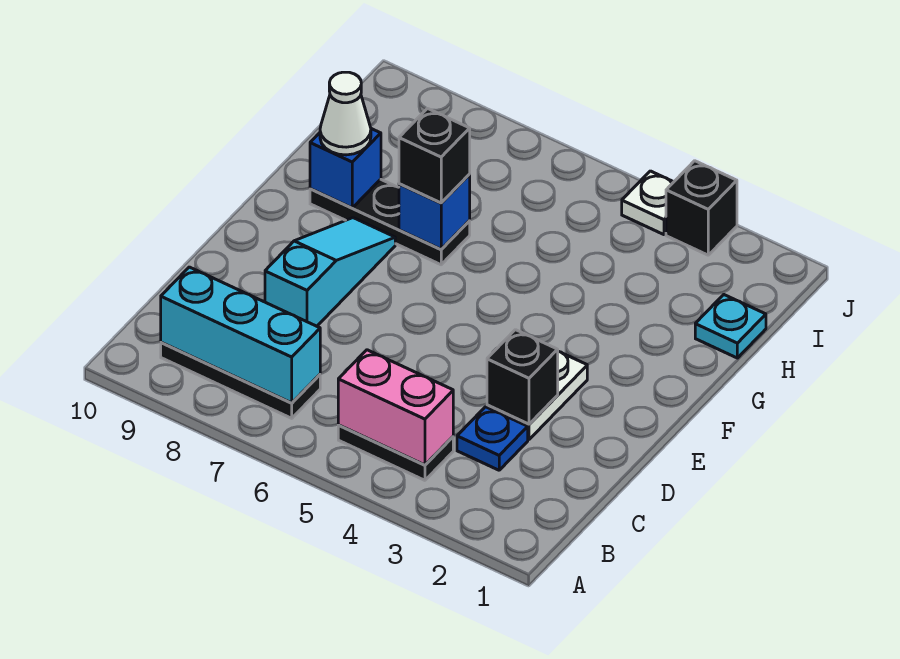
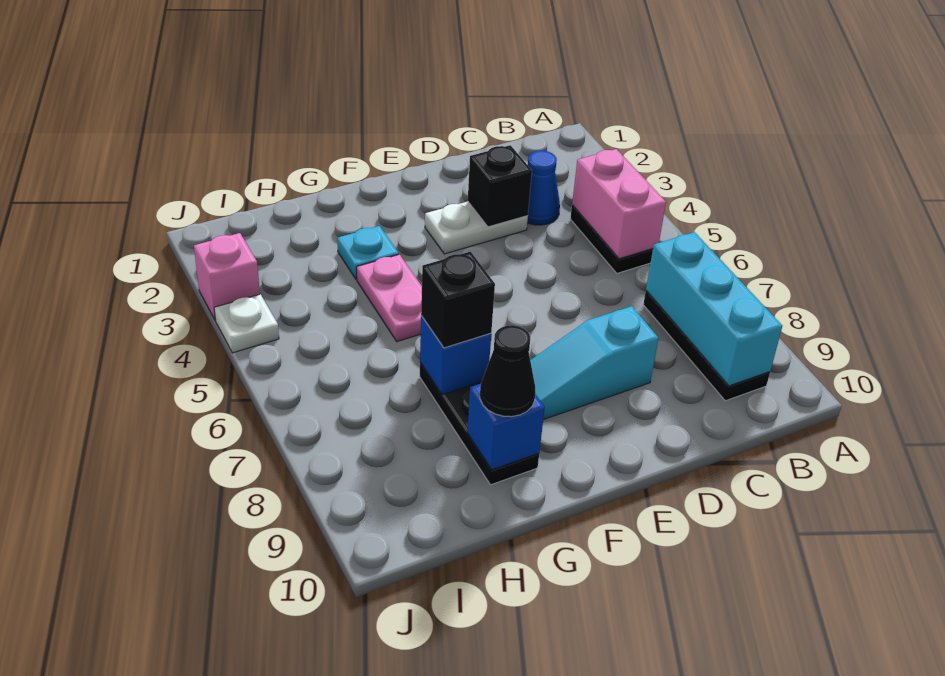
blue 1x1 plate [457,407,528,470] -> blue 1x1 cone [527,151,560,225]
none -> pink 1x2 plate [357,254,422,342]
white 1x1 cone [320,72,371,155] -> black 1x1 cone [480,325,535,417]
cyan 1x1 plate [695,295,766,358] -> cyan 1x1 plate moved to [337,226,399,279]
black 1x1 brick [666,161,737,255] -> pink 1x1 brick [194,233,260,320]

